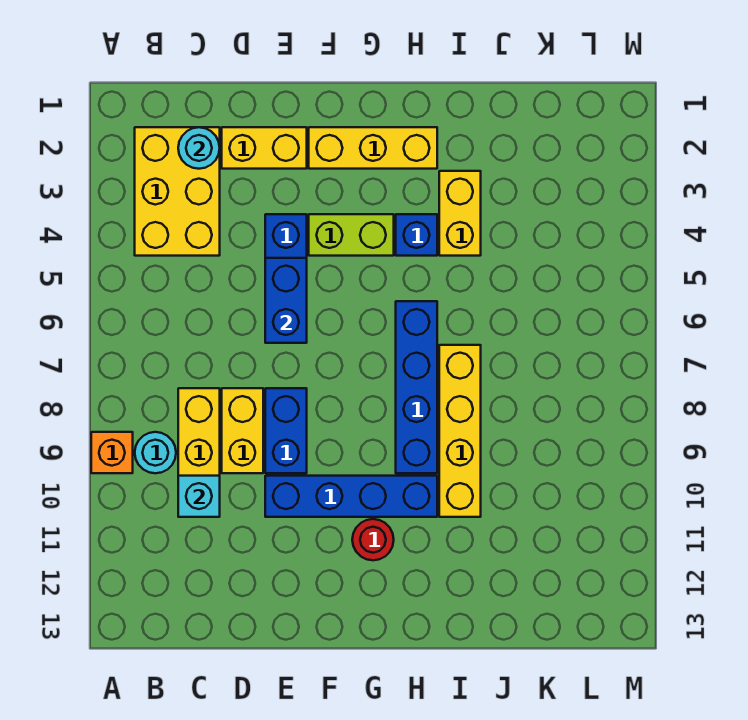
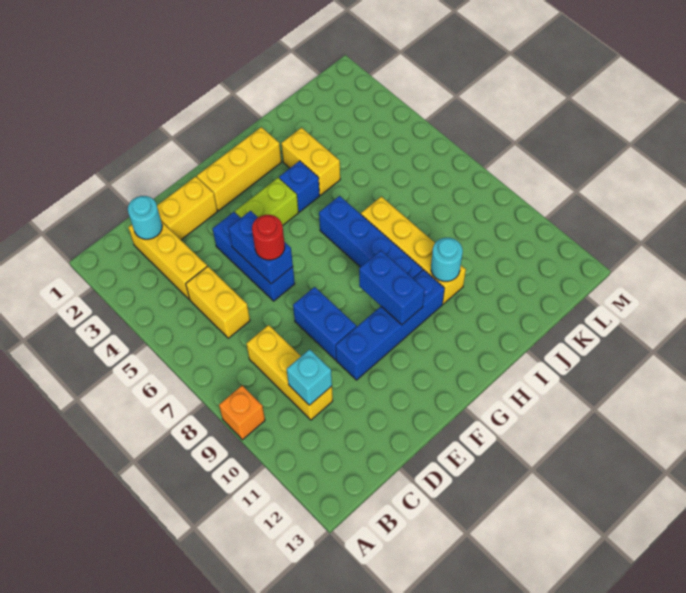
yellow 2x3 brick [135,127,220,256] -> yellow 1x3 brick [128,221,207,300]
cyan 1x1 round brick [135,432,176,473] -> cyan 1x1 round brick moved to [431,238,463,281]
yellow 1x2 brick [222,388,263,473] -> yellow 1x2 brick moved to [186,266,250,338]
none -> blue 1x2 brick [359,250,425,325]
red 1x1 round brick [352,519,394,560] -> red 1x1 round brick moved to [252,215,285,260]

